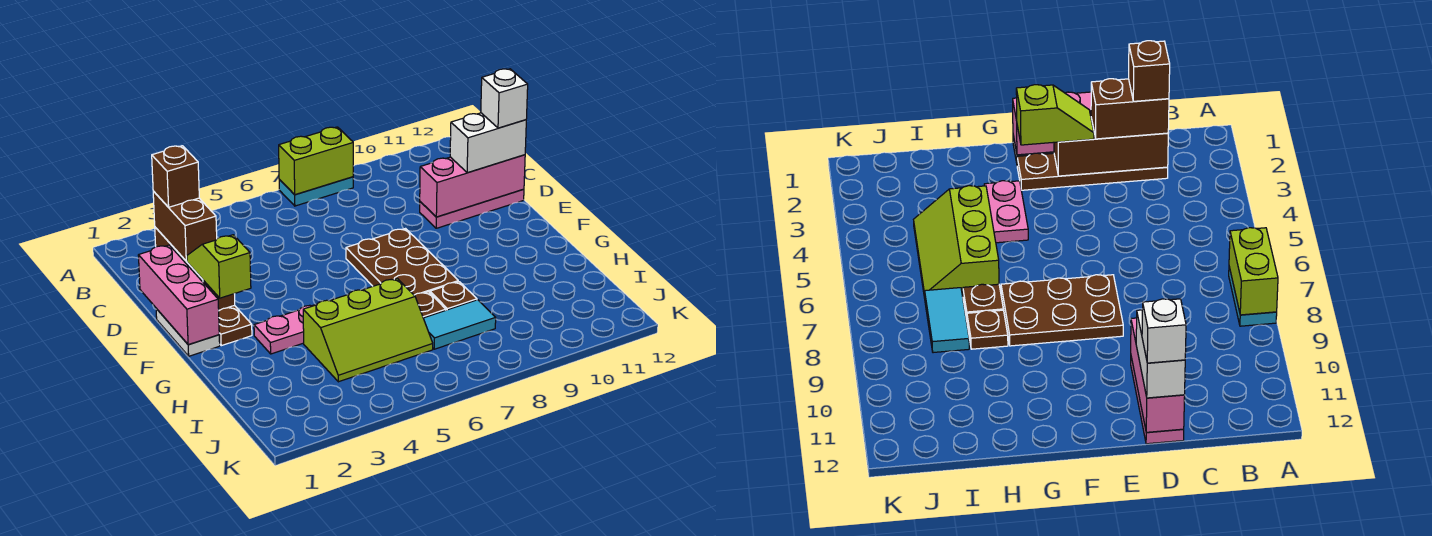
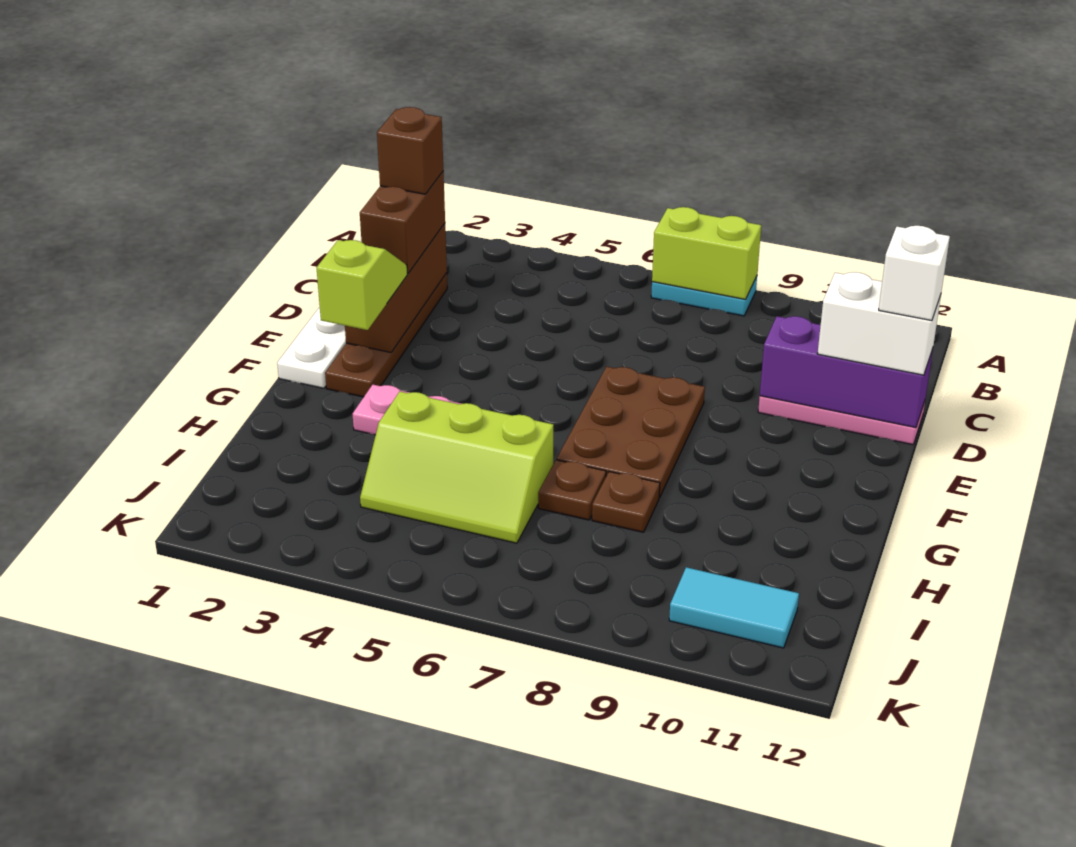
pink 1x3 brick [138,245,219,345] -> none
pink 1x3 brick [420,155,525,217] -> purple 1x3 brick [760,316,933,428]
cyan 1x2 tile [423,300,496,349] -> cyan 1x2 tile moved to [669,567,799,648]

